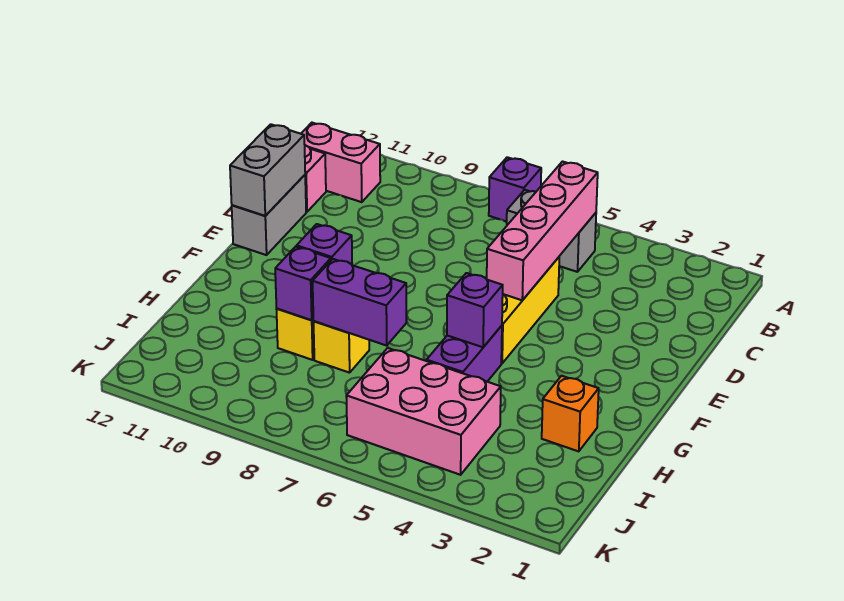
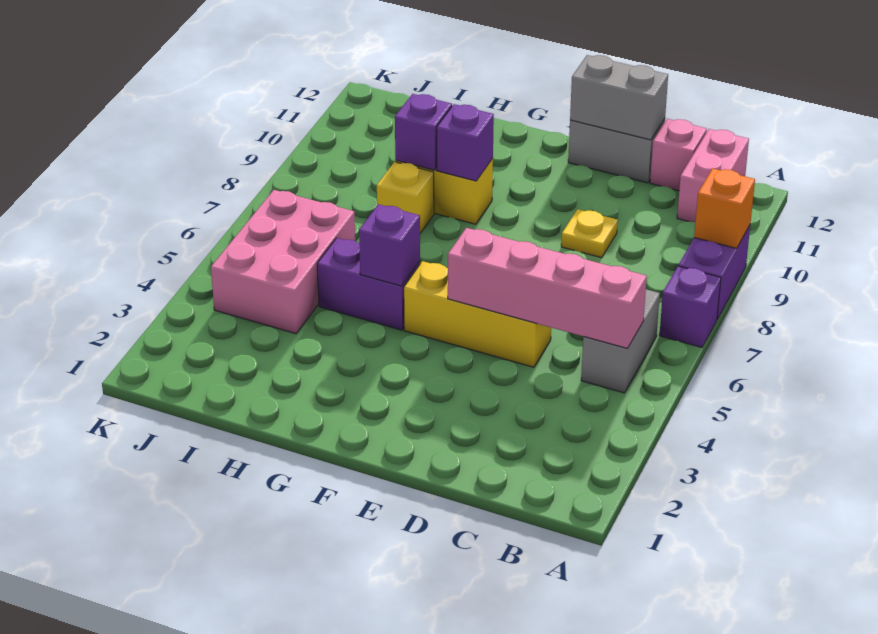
none -> yellow 1x1 plate [561,209,618,258]
orange 1x1 brick [542,376,599,451] -> orange 1x1 brick moved to [694,168,755,248]
purple 1x2 brick [313,259,406,346] -> purple 1x2 brick moved to [679,225,750,319]

